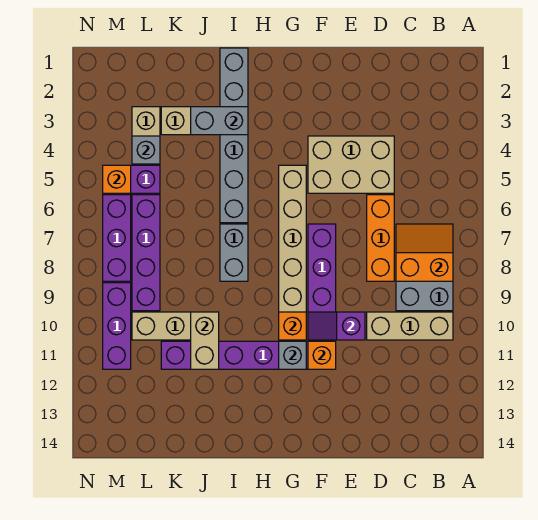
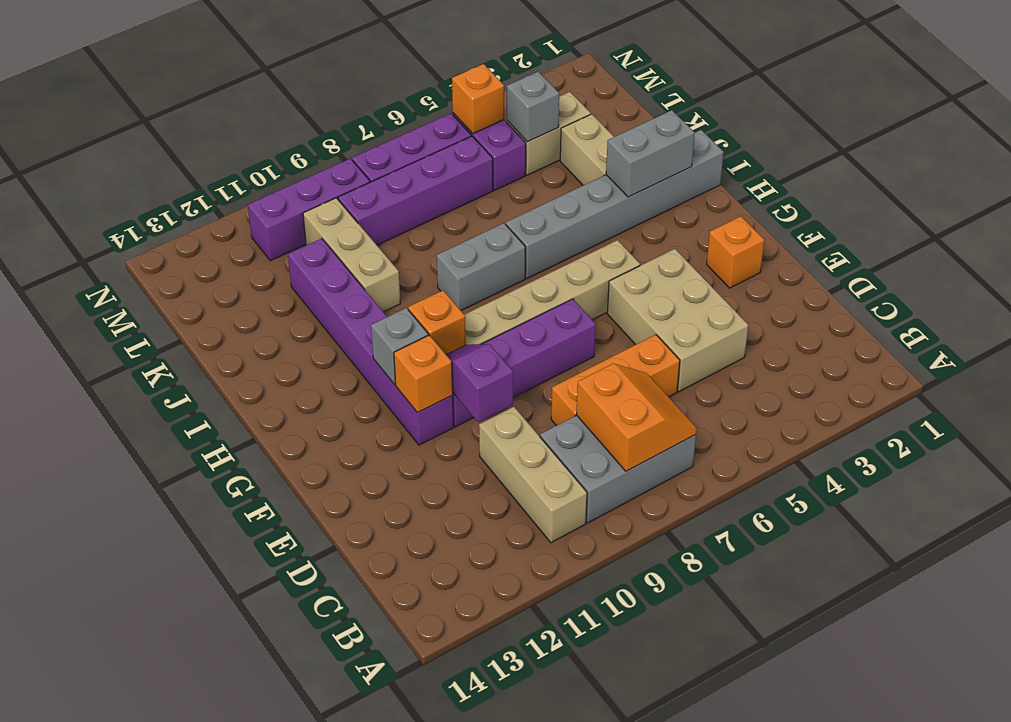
none -> orange 1x1 brick [707,216,764,288]
grey 1x2 brick [191,107,248,135] -> grey 1x2 brick turned to [606,110,695,197]
tan 1x2 brick [191,312,219,369] -> none

